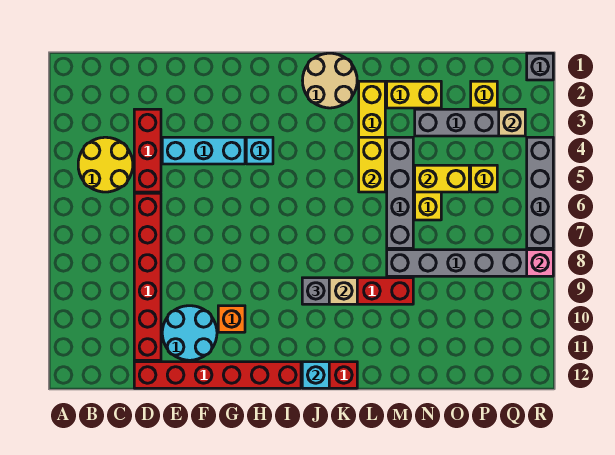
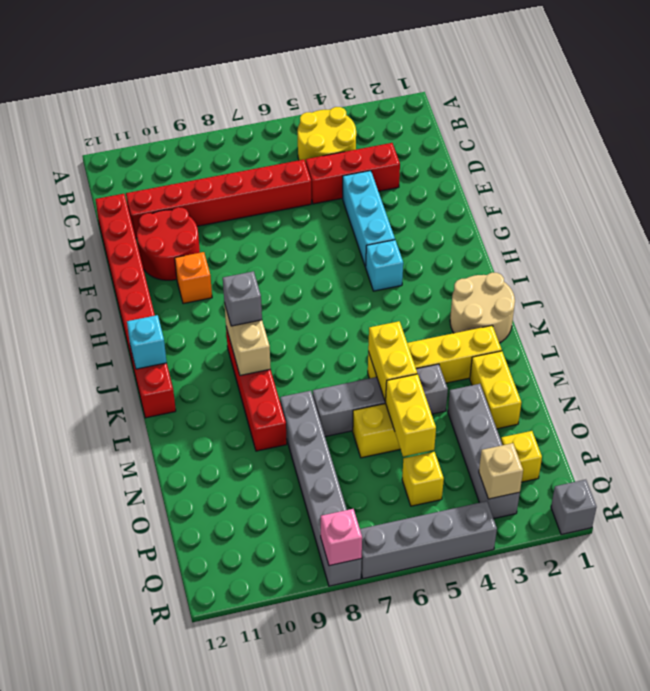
cyan 2x2 round brick [162,306,217,360] -> red 2x2 round brick [137,207,200,280]
yellow 1x2 brick [359,137,385,192] -> yellow 1x2 brick turned to [368,321,417,402]

